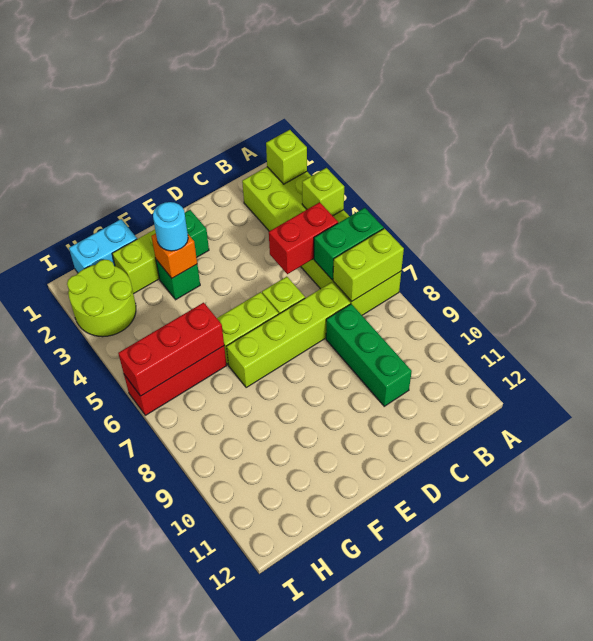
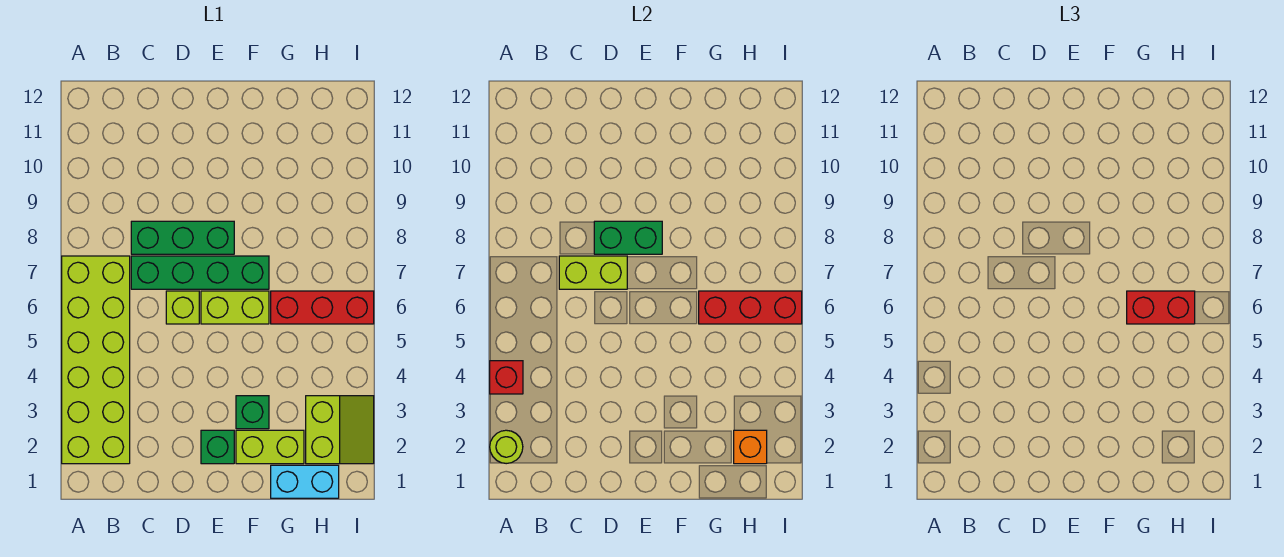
lime 1x1 brick [266,130,307,184] -> lime 1x1 round brick [490,430,523,464]
lime 1x1 brick [302,168,344,216] -> red 1x1 brick [490,361,523,394]
green 1x2 brick [314,208,384,280] -> green 1x2 brick moved to [594,221,662,254]
lime 1x2 brick [333,228,404,301] -> lime 1x2 brick moved to [559,256,627,289]
red 1x2 brick [269,202,338,274] -> red 1x2 brick moved to [1127,291,1195,324]
lime 1x4 brick [227,282,350,388] -> green 1x4 brick [131,256,269,289]
green 1x3 brick [326,304,412,406] -> green 1x3 brick turned to [131,221,234,254]
orange 1x1 brick [151,234,197,278] -> orange 1x1 brick moved to [734,430,767,464]
cyan 1x1 round brick [153,202,188,251] -> none
lime 2x2 round brick [67,260,136,337] -> lime 2x2 slope [306,396,374,464]

